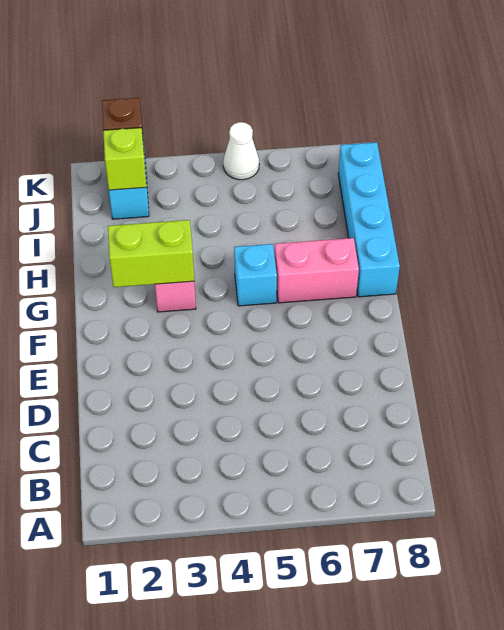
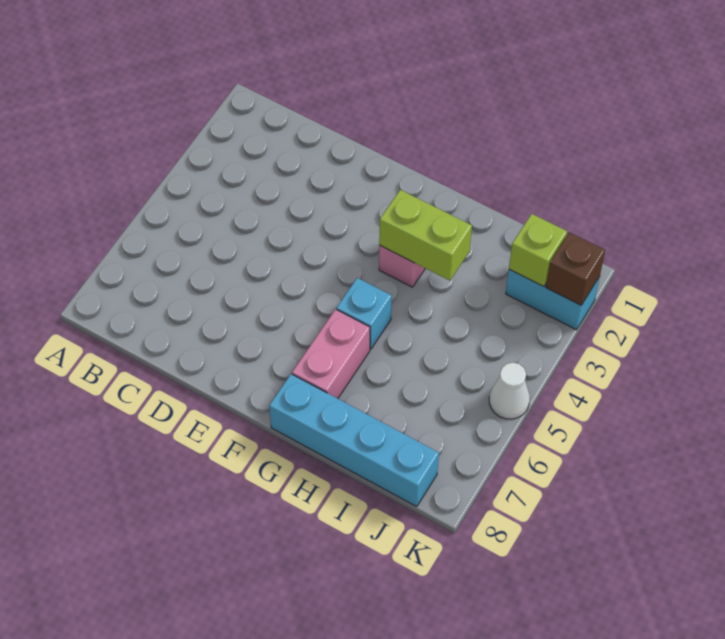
lime 1x2 brick [108,220,194,287] -> lime 1x2 brick turned to [379,190,472,281]

